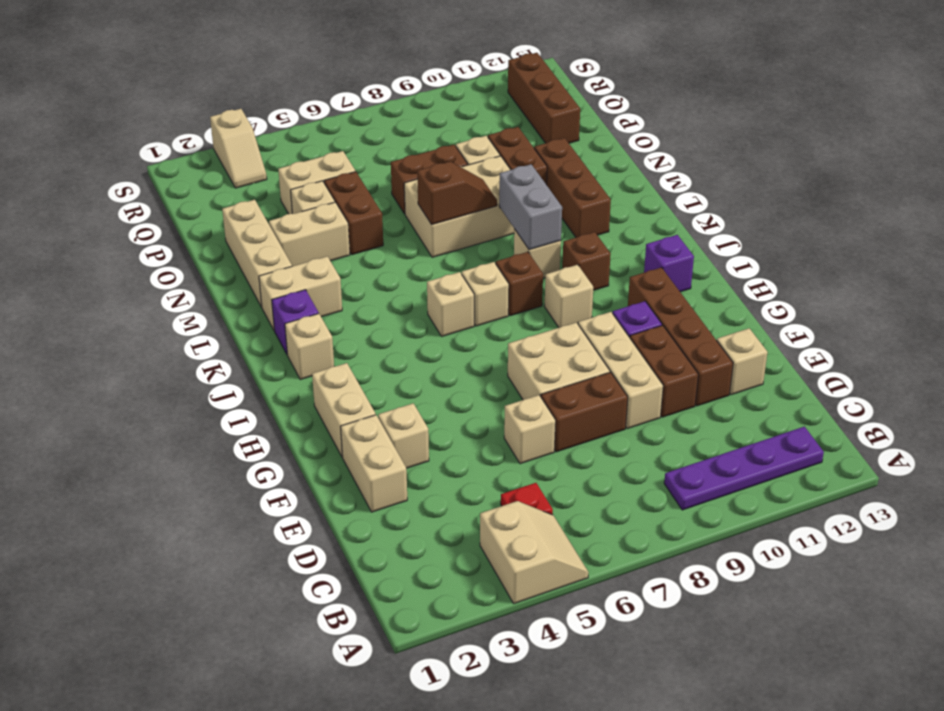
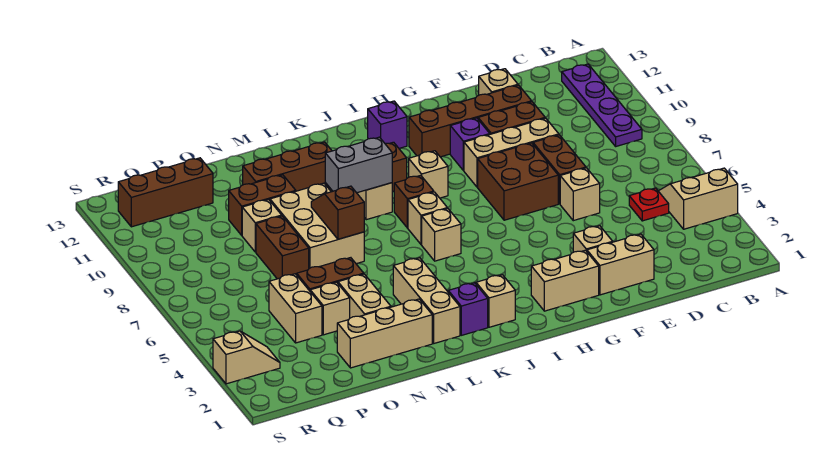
tan 2x2 brick [508,322,610,400] -> brown 2x2 brick [478,143,558,220]
tan 1x2 brick [259,256,342,331] -> tan 1x3 brick [393,258,460,343]

